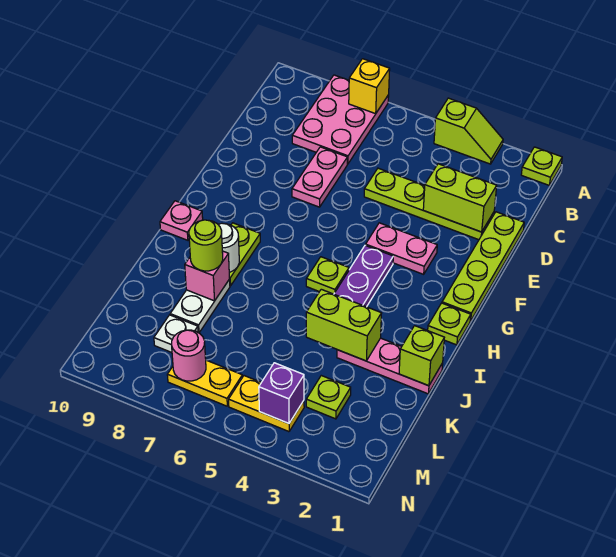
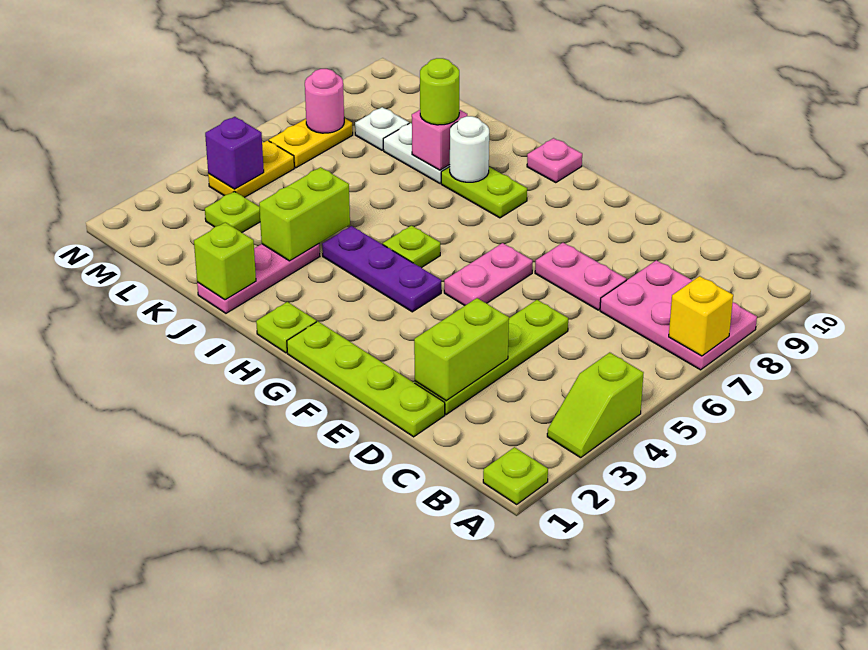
pink 1x2 plate [366,223,437,274] -> pink 1x2 plate moved to [444,243,533,305]

